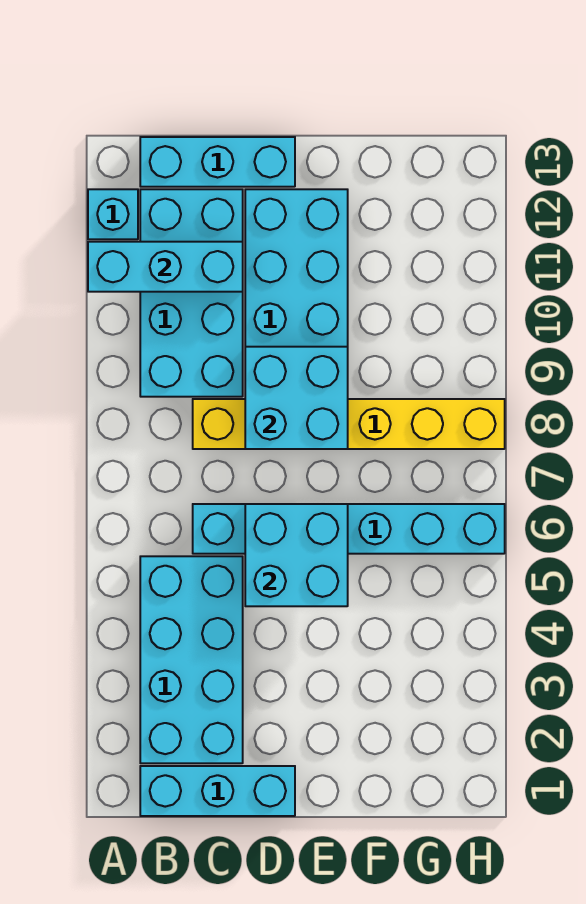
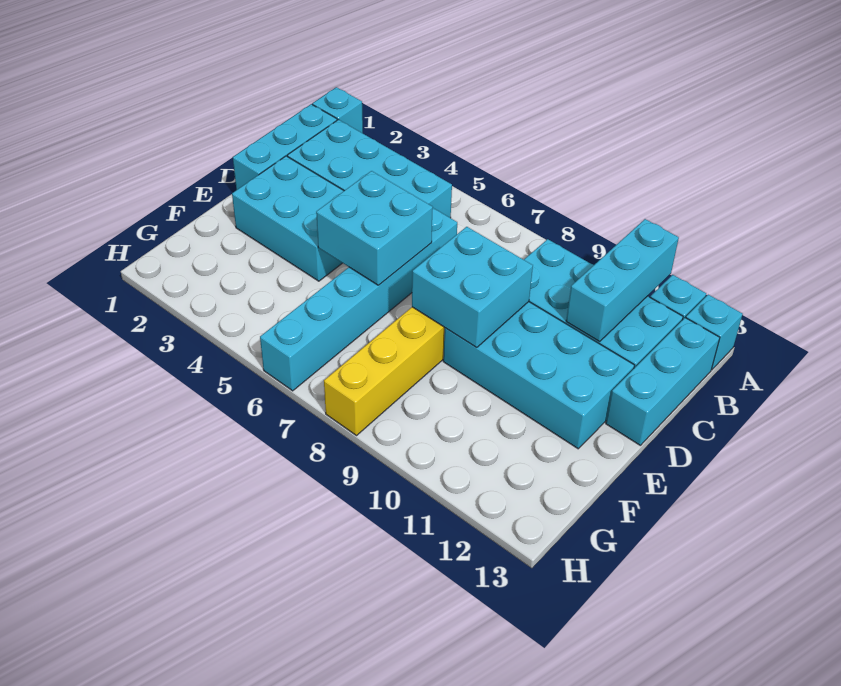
none -> cyan 1x1 brick [313,87,363,133]
none -> cyan 1x1 brick [686,295,743,370]
none -> cyan 2x3 brick [232,156,344,281]

